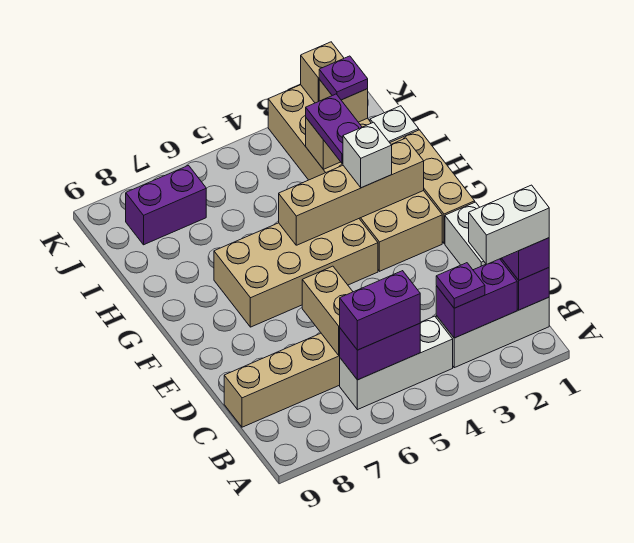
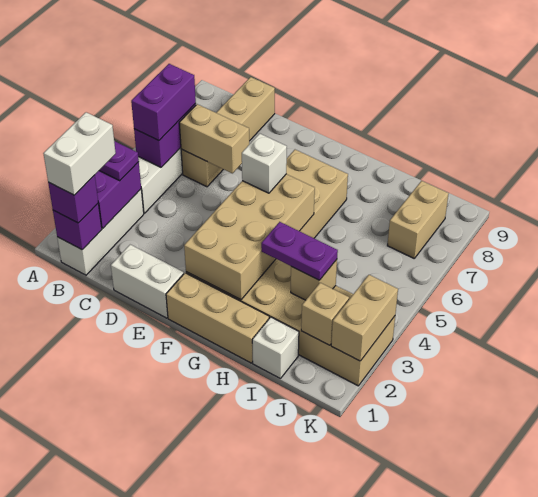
tan 1x4 brick [279,138,424,245] -> tan 2x4 brick [184,174,315,300]
white 1x1 brick [343,122,392,188] -> white 1x1 brick moved to [242,133,287,193]
purple 1x1 plate [319,56,368,100] -> none
purple 1x2 brick [126,166,206,245] -> tan 1x2 brick [387,181,449,258]
tan 1x1 brick [301,42,344,103] -> tan 1x2 brick [331,275,398,361]

